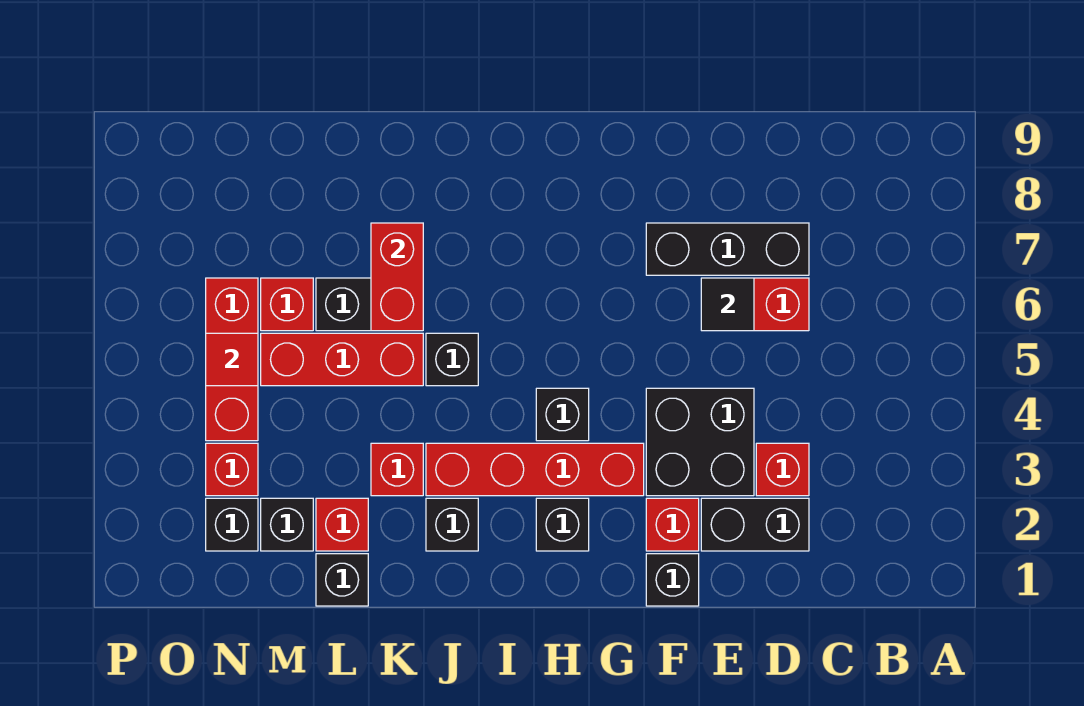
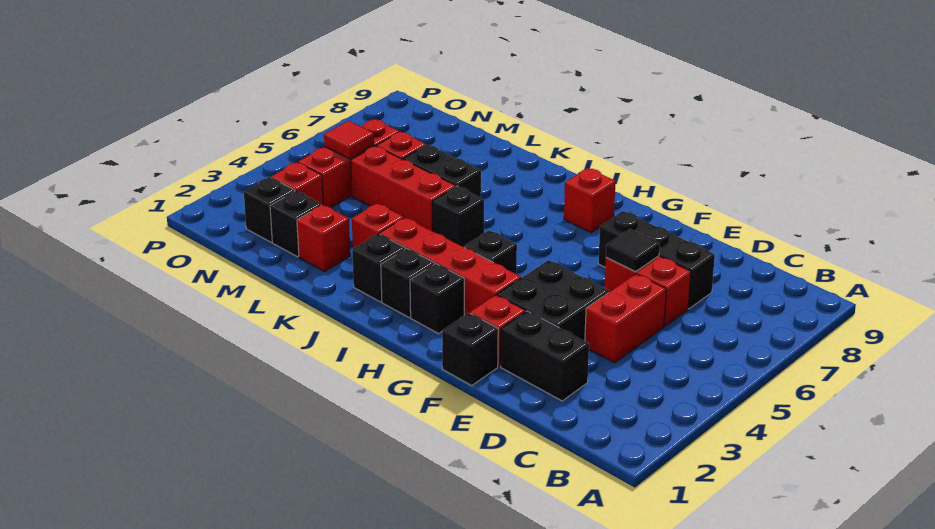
red 1x1 brick [756,443,809,496] -> red 1x1 brick moved to [564,168,616,233]
red 1x2 brick [371,223,423,331] -> red 1x2 brick moved to [585,274,666,363]
black 1x1 brick [316,554,368,606] -> black 1x1 brick moved to [381,249,435,317]

